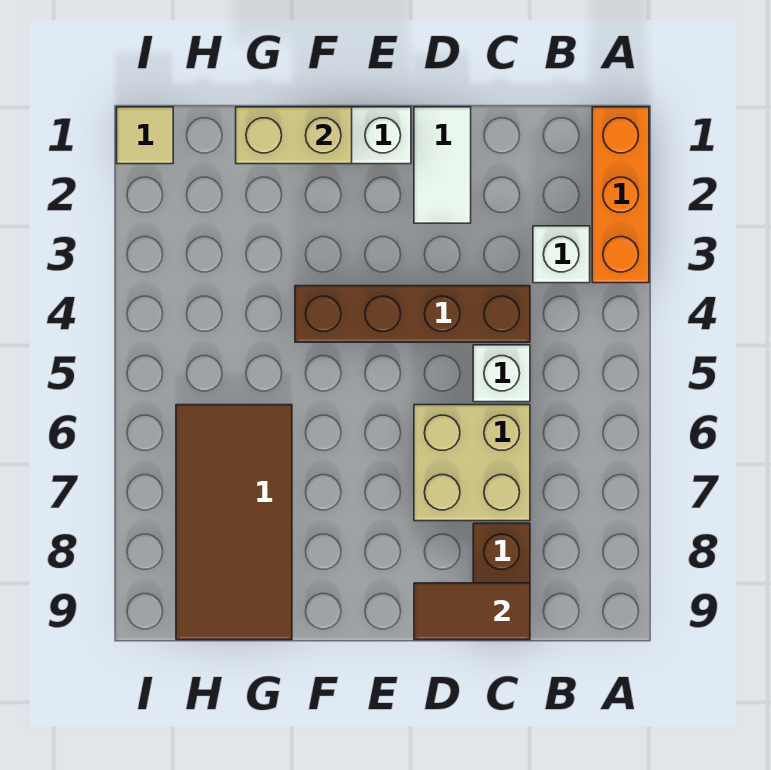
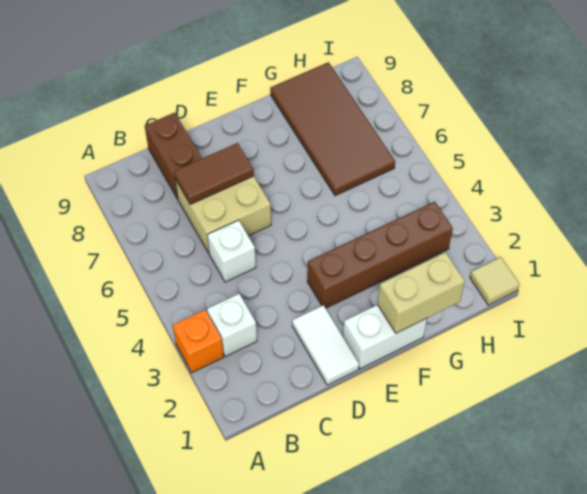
orange 1x3 brick [592,107,649,283] -> orange 1x1 brick [173,310,224,373]
brown 1x4 brick [295,286,530,342] -> brown 1x4 brick moved to [307,202,453,308]
brown 1x2 tile [414,583,530,640] -> brown 1x2 tile moved to [174,143,254,205]

